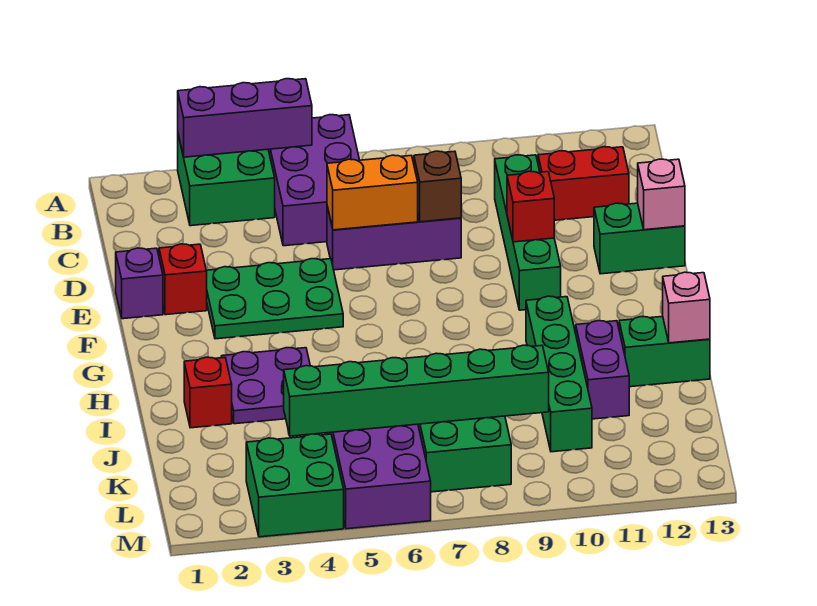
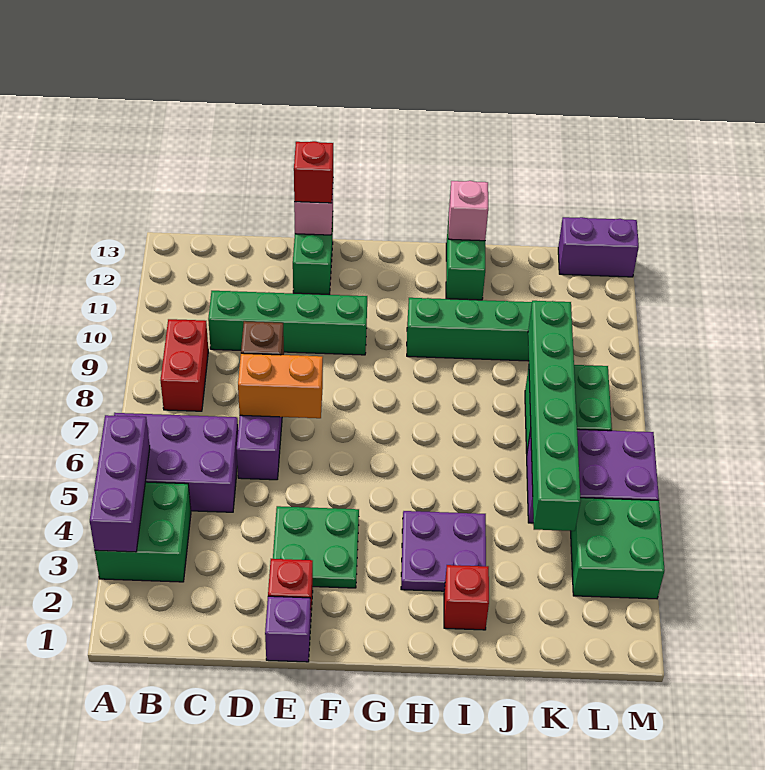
red 1x2 brick [538,147,629,220] -> red 1x2 brick moved to [161,319,208,411]
orange 1x2 brick [327,155,418,230] -> orange 1x2 brick turned to [238,353,323,418]
green 2x3 plate [206,259,343,339] -> green 2x2 plate [273,506,359,588]
red 1x1 brick [507,171,554,242] -> red 1x1 brick moved to [294,141,333,203]
purple 1x2 brick [576,321,629,419] -> purple 1x2 brick moved to [558,217,639,277]

